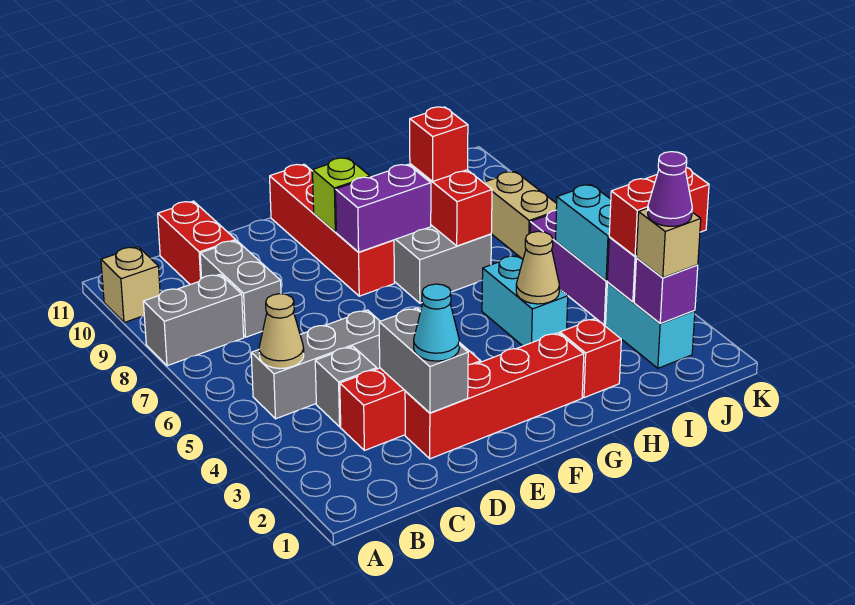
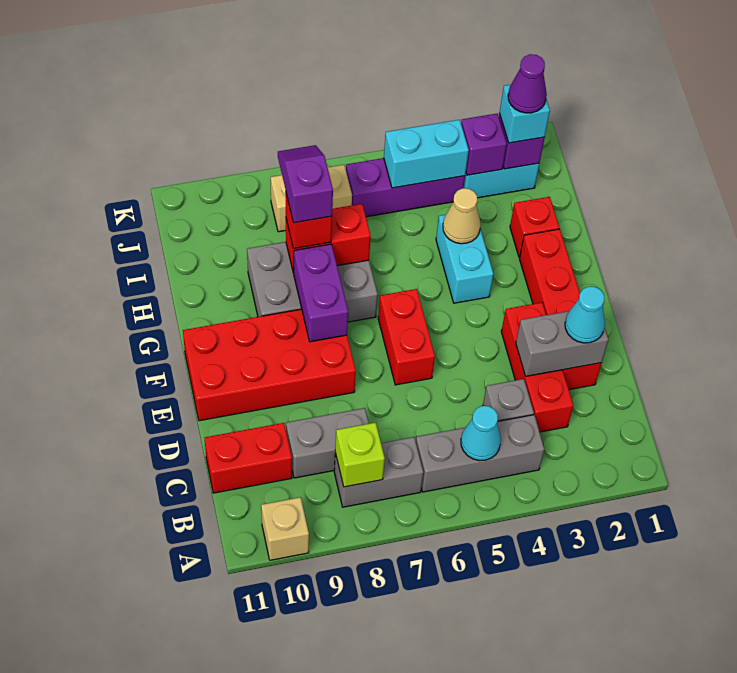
grey 1x2 brick [143,274,244,366] -> grey 1x2 brick turned to [334,437,423,507]
grey 1x3 brick [251,310,380,419] -> grey 1x3 brick turned to [416,415,545,492]
tan 1x1 cone [259,294,304,369] -> cyan 1x1 cone [461,406,501,461]
red 1x4 brick [270,164,394,296] -> red 2x4 brick [183,309,356,421]
lime 1x1 brick [313,158,370,232] -> lime 1x1 brick moved to [335,422,385,487]
cyan 1x2 brick [482,255,568,346] -> cyan 1x2 brick turned to [436,215,494,303]
none -> purple 1x2 slope [278,145,333,223]
tan 1x1 brick [636,208,701,278] -> cyan 1x1 brick [499,84,550,143]
red 1x2 brick [609,167,709,256] -> red 1x2 brick moved to [378,289,435,385]

